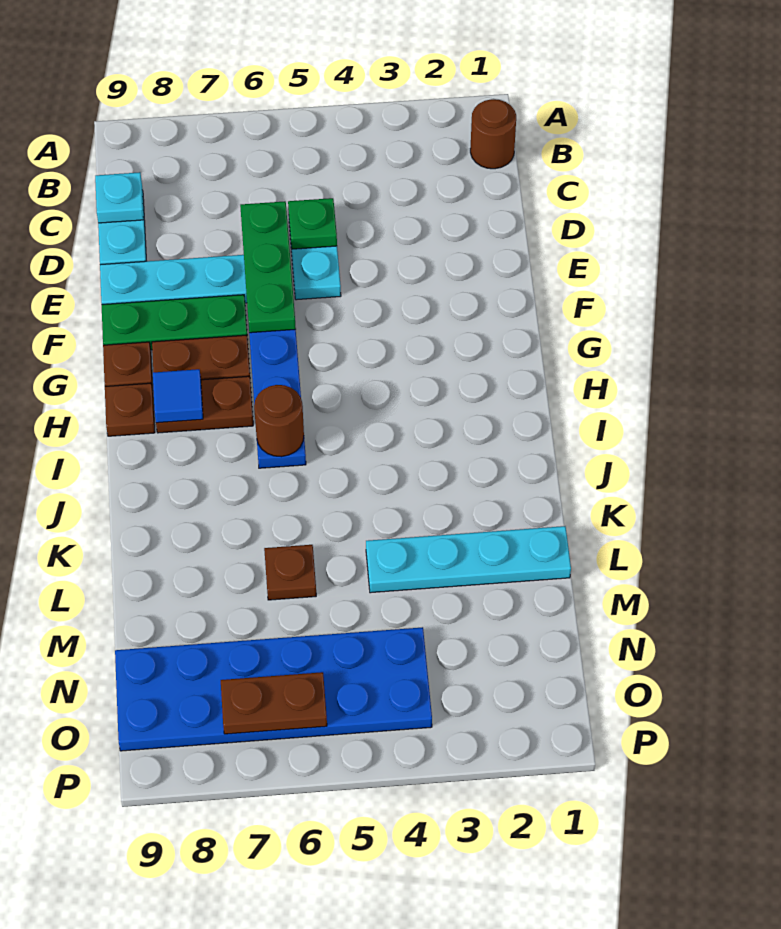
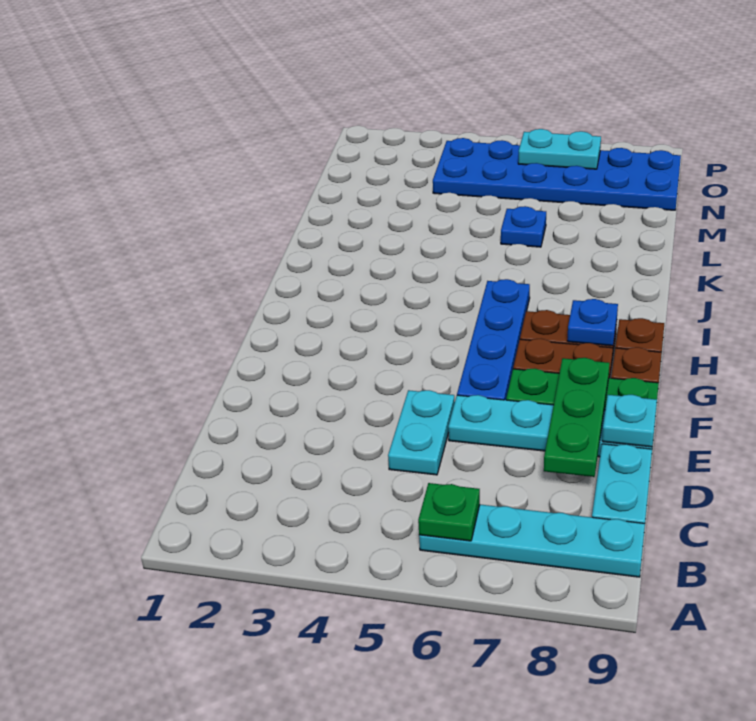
brown 1x1 round brick [470,99,516,169] -> none
cyan 1x1 plate [95,172,144,223] -> cyan 1x1 plate moved to [602,395,657,447]
green 1x1 plate [288,198,337,249] -> green 1x1 plate moved to [418,483,480,541]
green 1x3 plate [240,201,296,333] -> green 1x3 plate moved to [544,358,610,477]
blue 1x1 tile [153,369,203,423] -> blue 1x1 plate [567,299,618,346]
brown 1x1 round brick [254,385,304,457] -> none
cyan 1x4 plate [366,526,571,593] -> cyan 1x4 plate moved to [419,505,645,577]
brown 1x1 plate [264,545,316,600] -> blue 1x1 plate [501,206,546,247]
brown 1x2 plate [221,672,327,734] -> cyan 1x2 plate [518,129,601,169]

